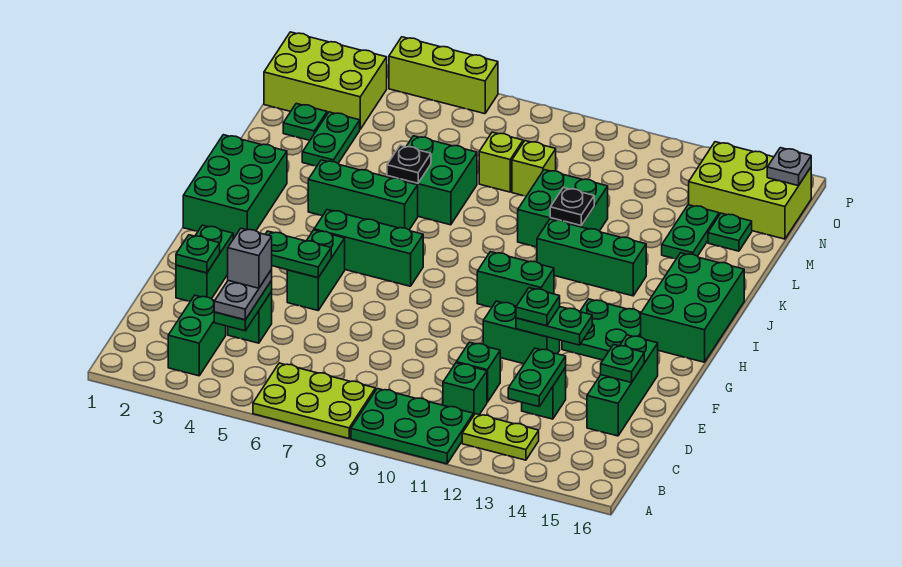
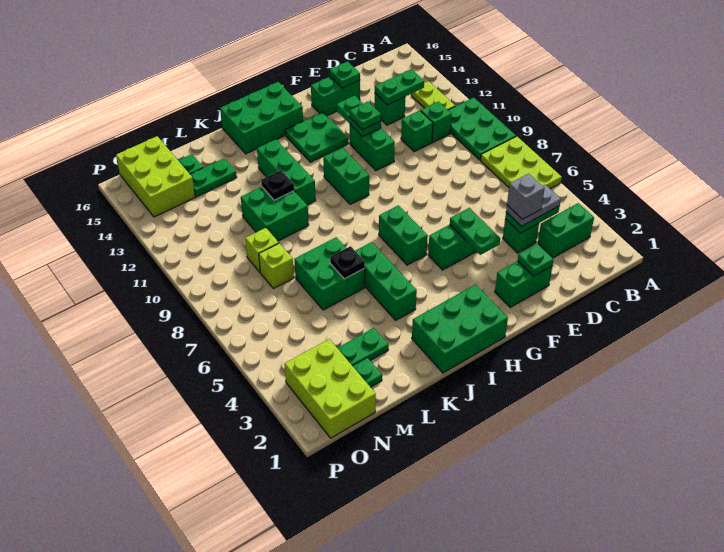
green 1x3 brick [587,335,658,436] -> green 1x2 brick [311,77,360,116]
green 1x3 brick [314,210,423,286] -> green 1x2 brick [379,205,428,265]
grey 1x1 plate [767,148,811,186] -> none
lime 1x3 brick [389,37,498,114] -> none

